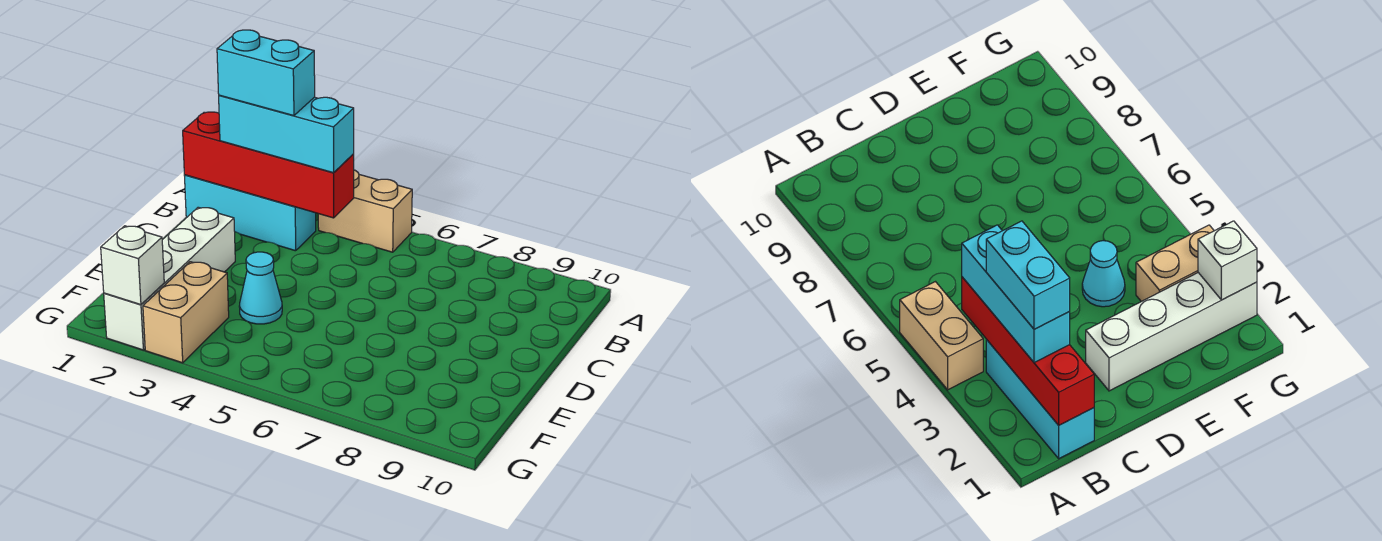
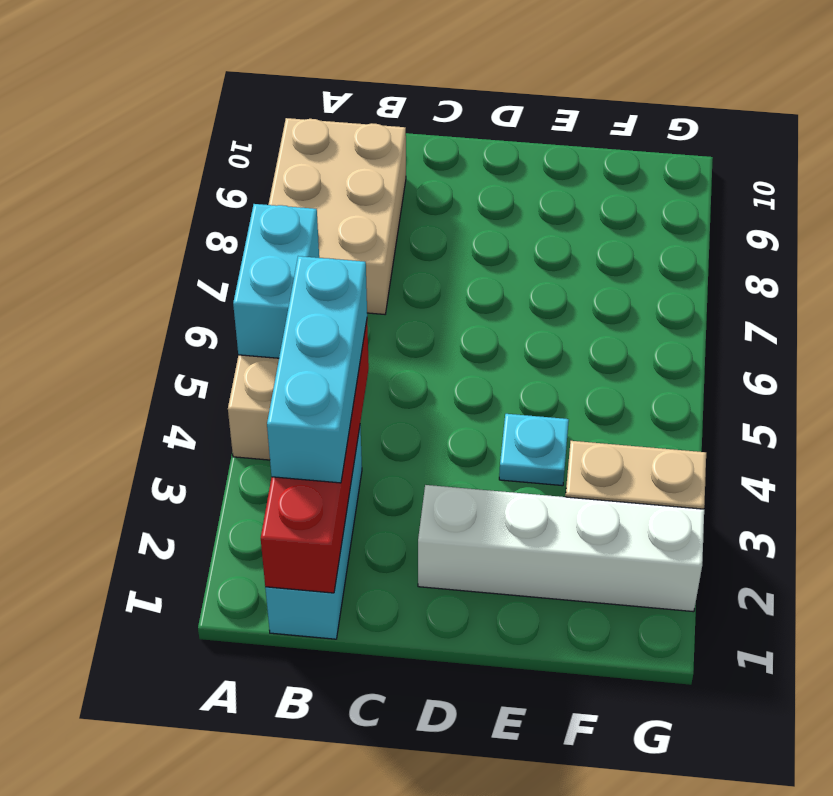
none -> tan 2x3 brick [268,118,406,314]
cyan 1x2 brick [217,30,315,116] -> cyan 1x2 brick moved to [233,204,319,358]
cyan 1x1 cone [239,252,282,324] -> cyan 1x1 plate [499,414,569,486]
white 1x1 brick [101,226,164,305] -> none

